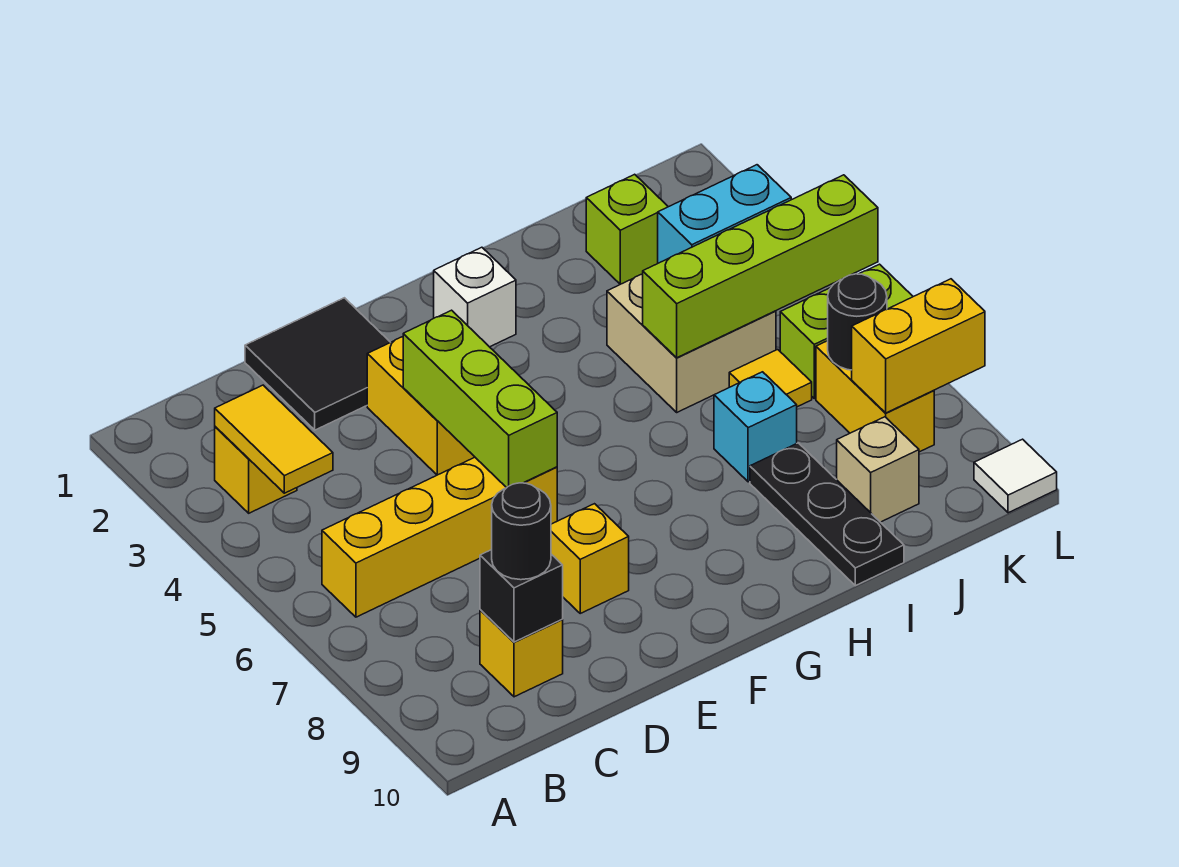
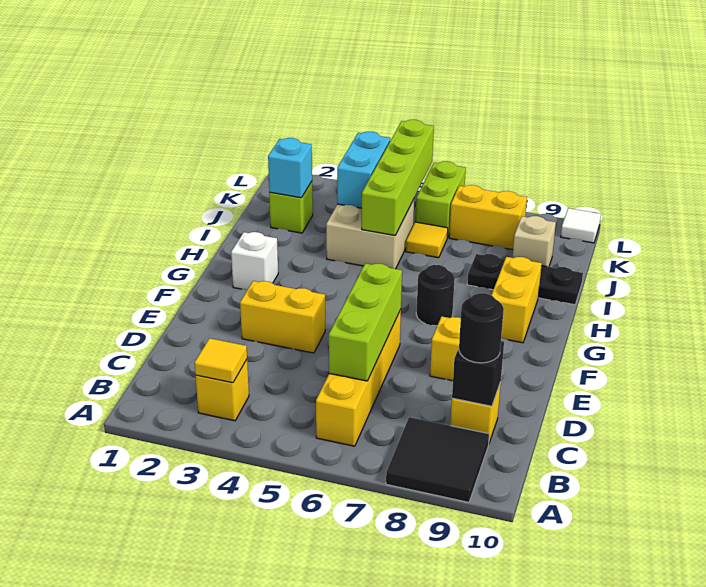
yellow 1x2 tile [215,385,333,493] -> yellow 1x1 tile [195,338,247,383]
black 2x2 tile [245,298,390,430] -> black 2x2 tile moved to [386,417,489,502]
lime 1x3 brick [403,310,557,488] -> lime 1x3 brick turned to [329,263,402,381]
cyan 1x1 brick [714,372,797,482] -> cyan 1x1 brick moved to [268,138,312,198]
black 1x1 round brick [828,274,887,370] -> black 1x1 round brick moved to [416,265,455,326]
yellow 1x2 brick [852,279,985,413] -> yellow 1x2 brick moved to [492,257,542,343]

